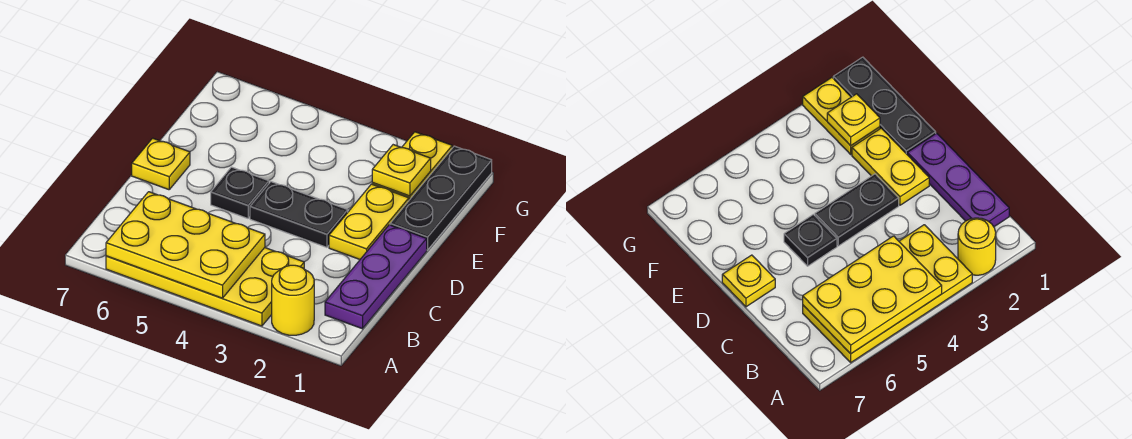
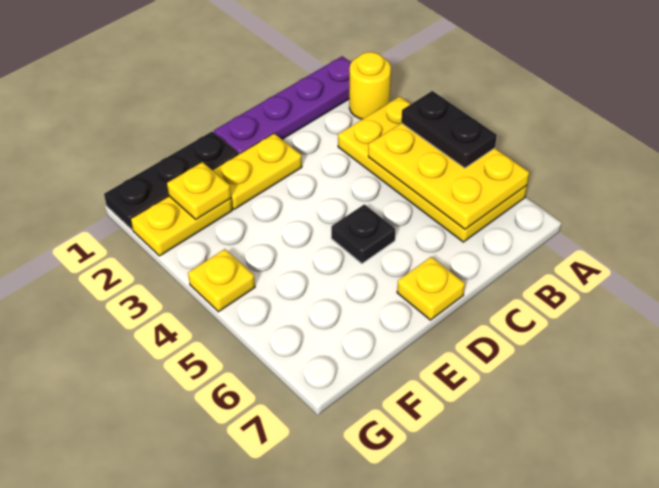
purple 1x3 plate [325,225,427,329] -> purple 1x4 plate [214,56,351,154]
black 1x2 plate [250,182,348,247] -> black 1x2 plate moved to [401,91,497,168]
none -> yellow 1x1 plate [188,249,255,312]

